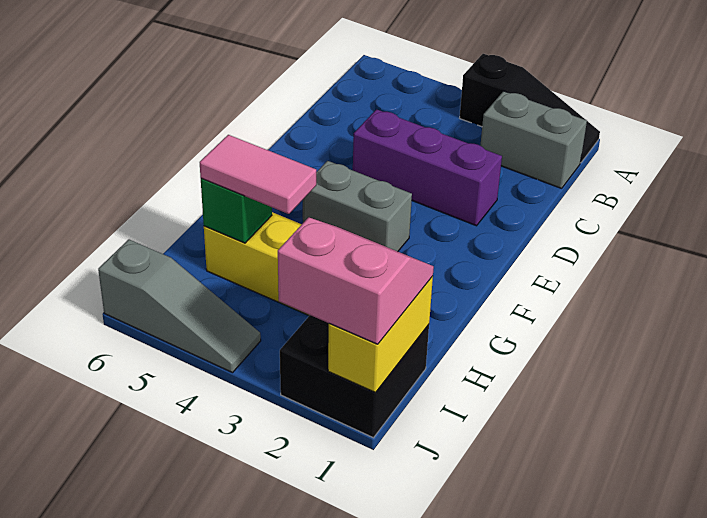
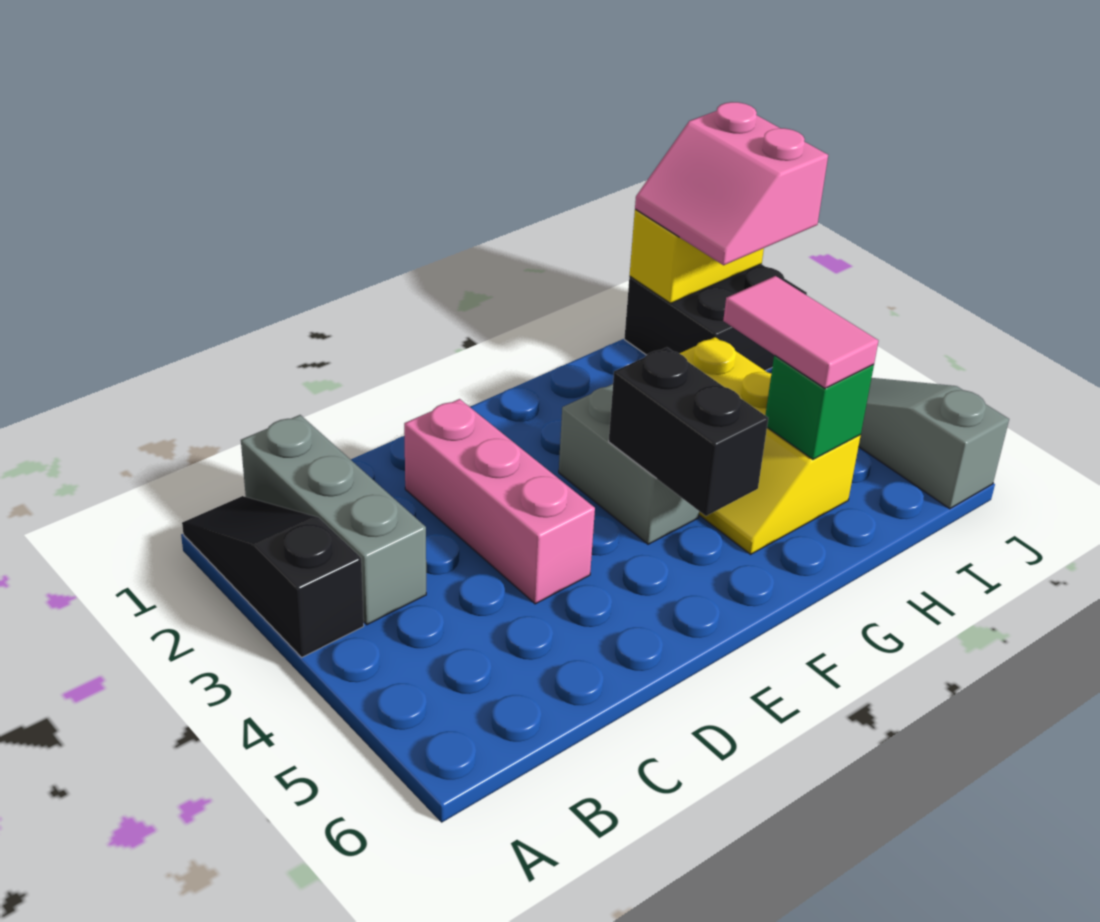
grey 1x2 brick [480,91,587,188] -> grey 1x3 brick [241,415,426,625]
purple 1x3 brick [353,109,502,226] -> pink 1x3 brick [404,399,595,604]
none -> black 1x2 brick [609,348,768,516]

